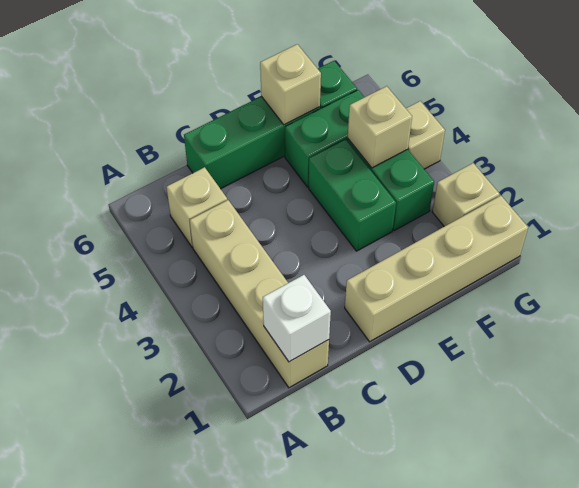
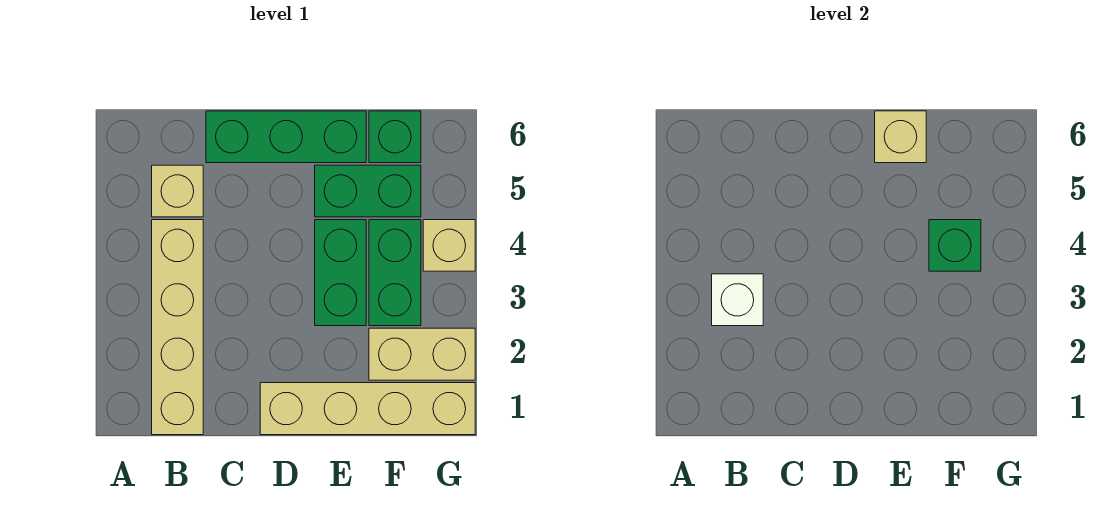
white 1x1 brick [263,275,331,362] -> white 1x1 brick moved to [712,274,763,326]
tan 1x1 brick [348,86,412,168] -> green 1x1 brick [929,220,981,271]
tan 1x1 brick [432,163,499,227] -> tan 1x2 brick [369,328,475,380]

